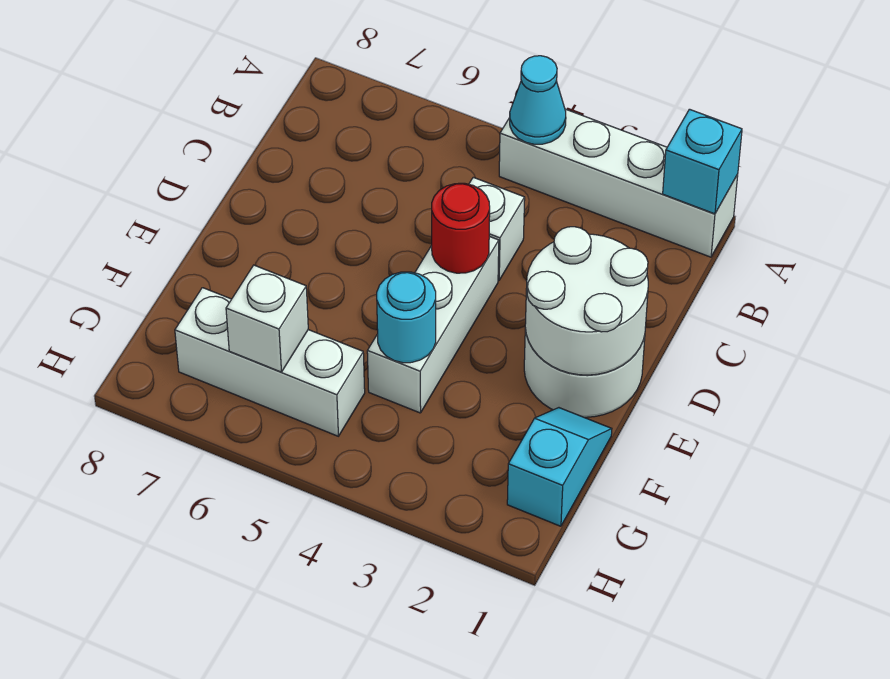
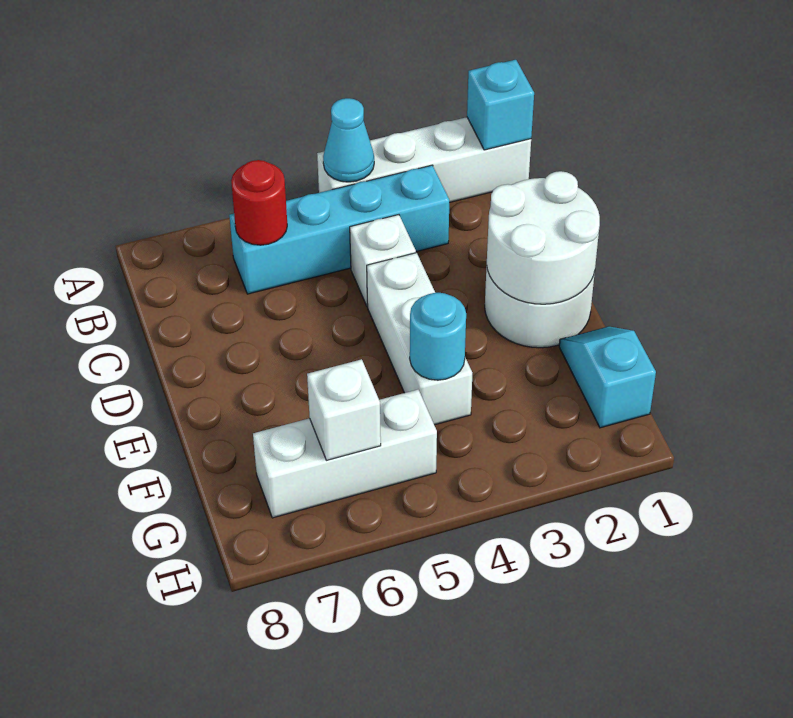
none -> cyan 1x4 brick [229,165,449,294]
red 1x1 round brick [432,183,490,273] -> red 1x1 round brick moved to [231,160,287,245]

